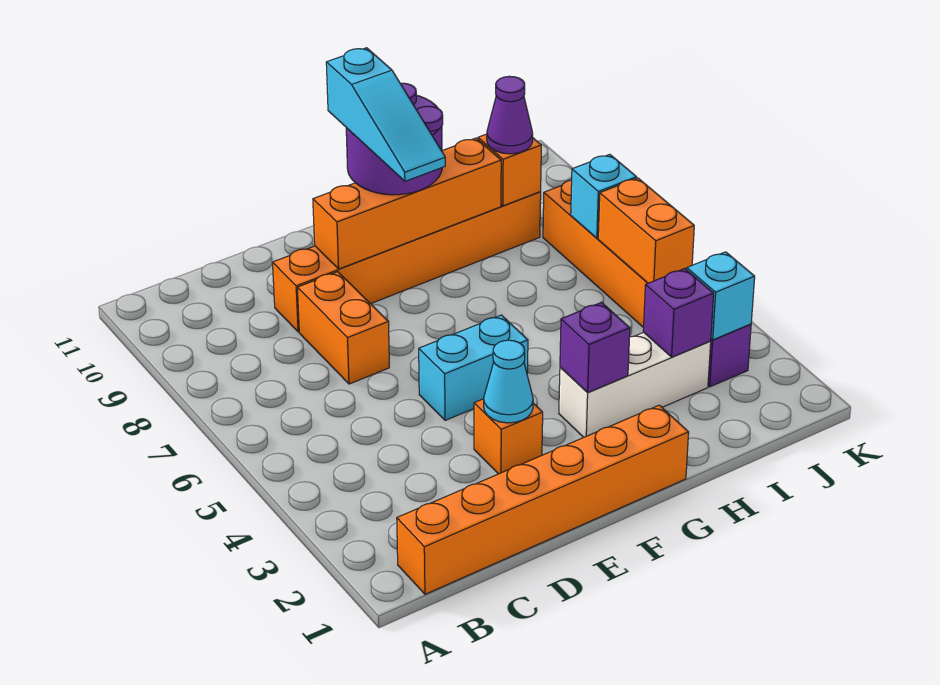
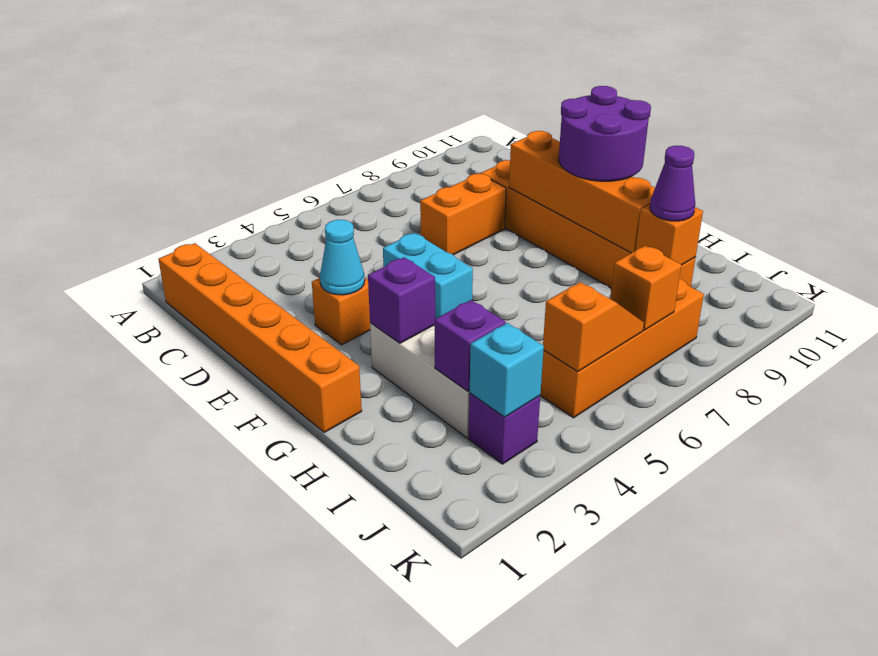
cyan 1x3 slope [326,48,445,181] -> none
orange 1x2 brick [598,178,694,283] -> orange 1x2 slope [543,282,644,372]
cyan 1x1 brick [571,154,637,238] -> orange 1x1 brick [610,246,681,330]

